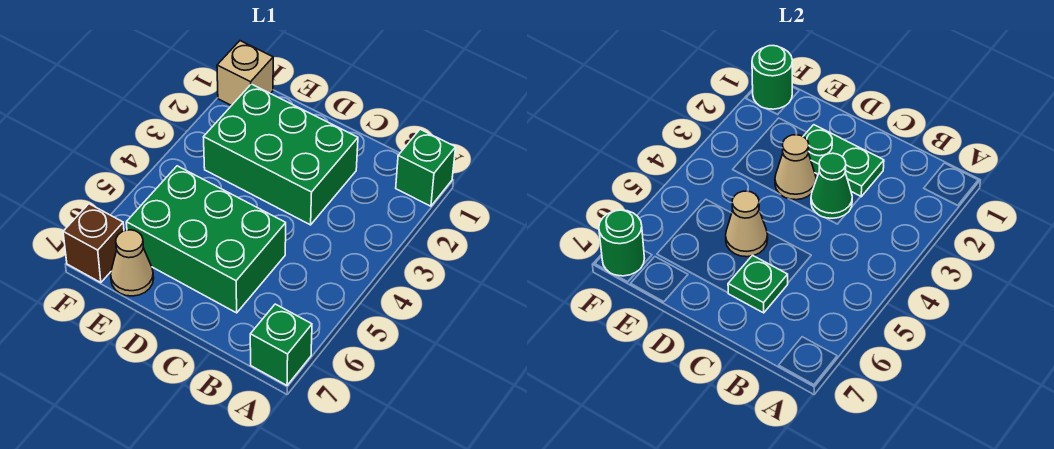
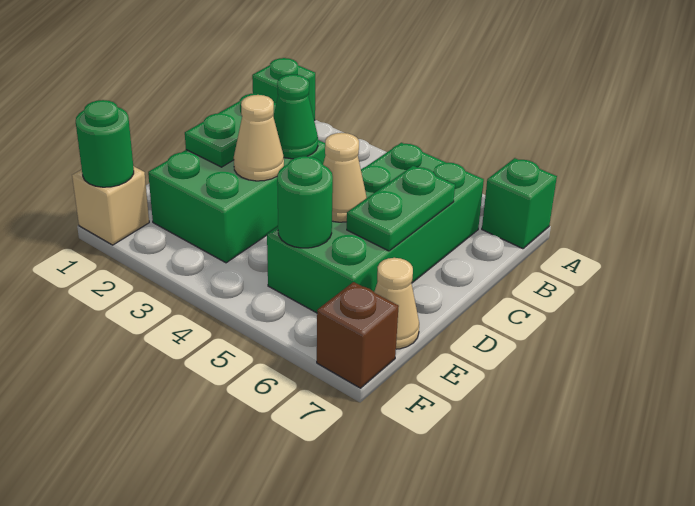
green 2x3 brick [126,166,286,313] -> green 2x4 brick [267,143,484,313]
green 1x1 plate [728,256,788,313] -> green 1x2 plate [347,166,455,251]
green 1x1 round brick [599,210,645,276] -> green 1x1 round brick moved to [277,156,333,248]

